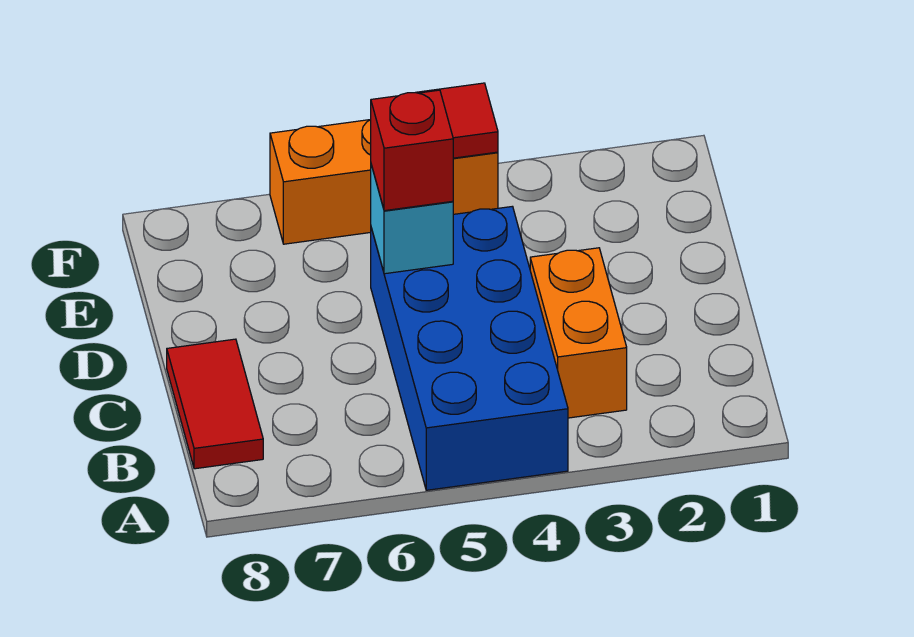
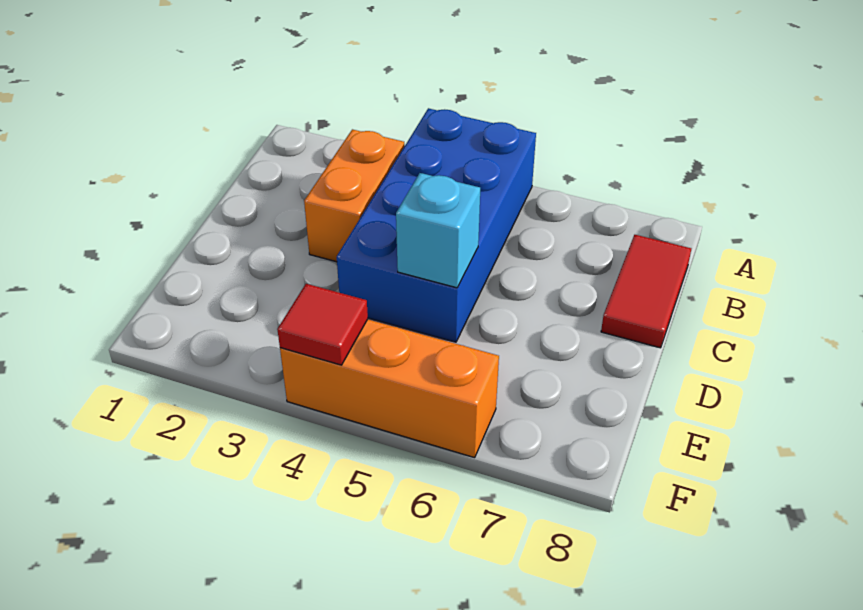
red 1x1 brick [371,90,453,211] -> none

